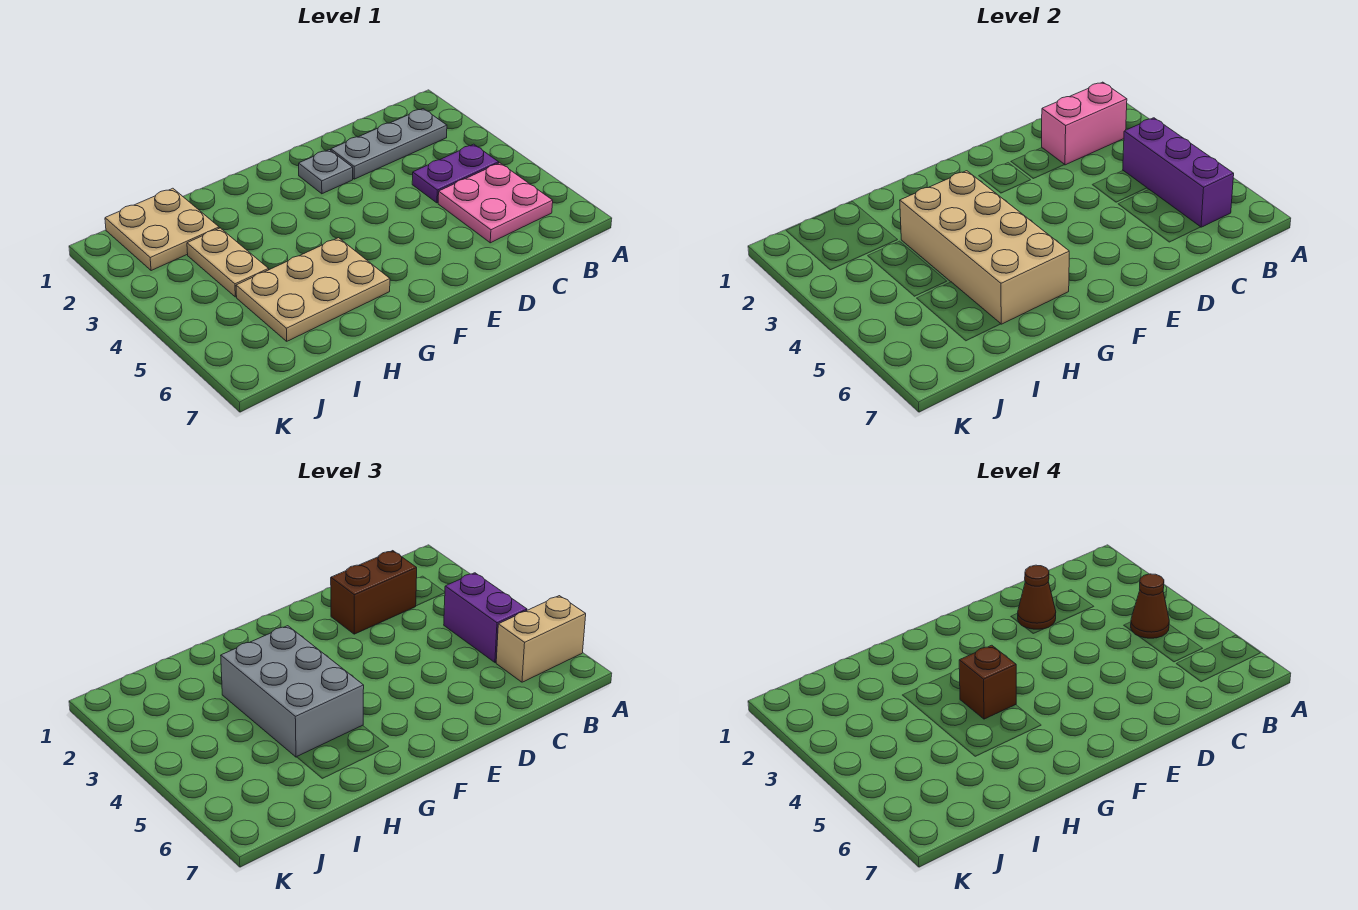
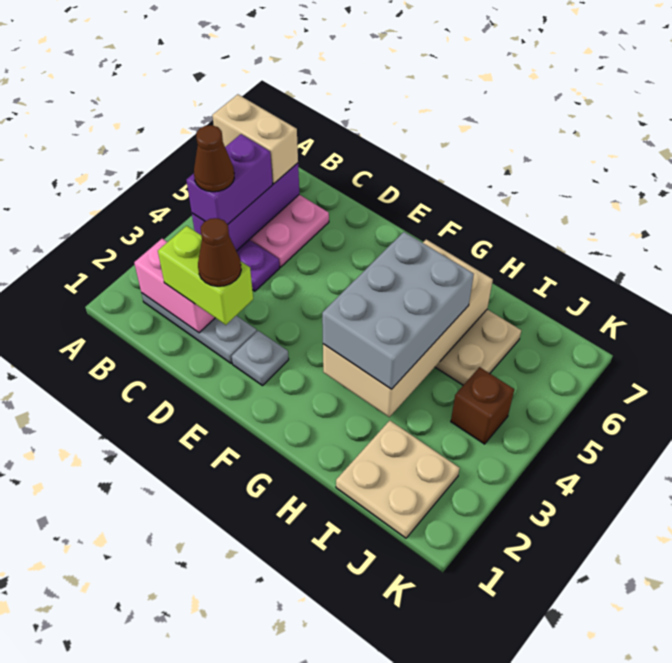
brown 1x2 brick [331,551,417,634] -> lime 1x2 brick [158,226,253,325]
brown 1x1 brick [959,645,1016,719] -> brown 1x1 brick moved to [451,367,514,444]
tan 1x2 plate [187,228,269,297] -> none

